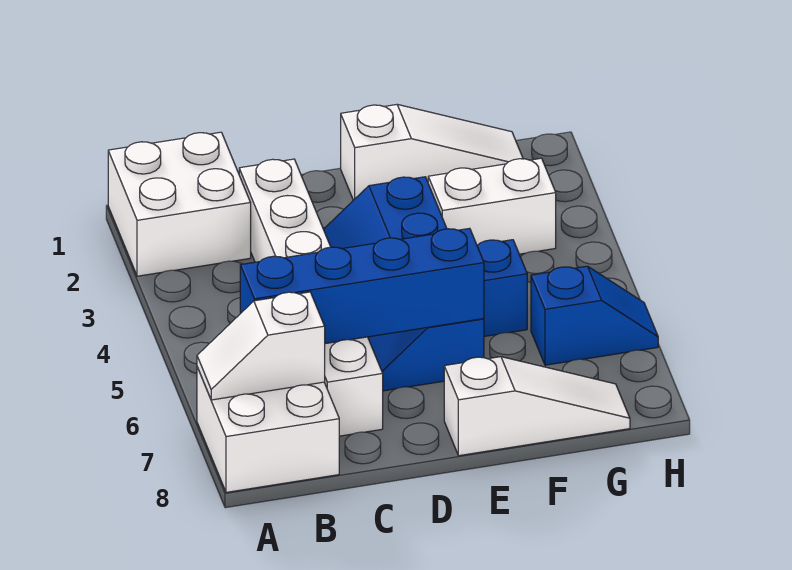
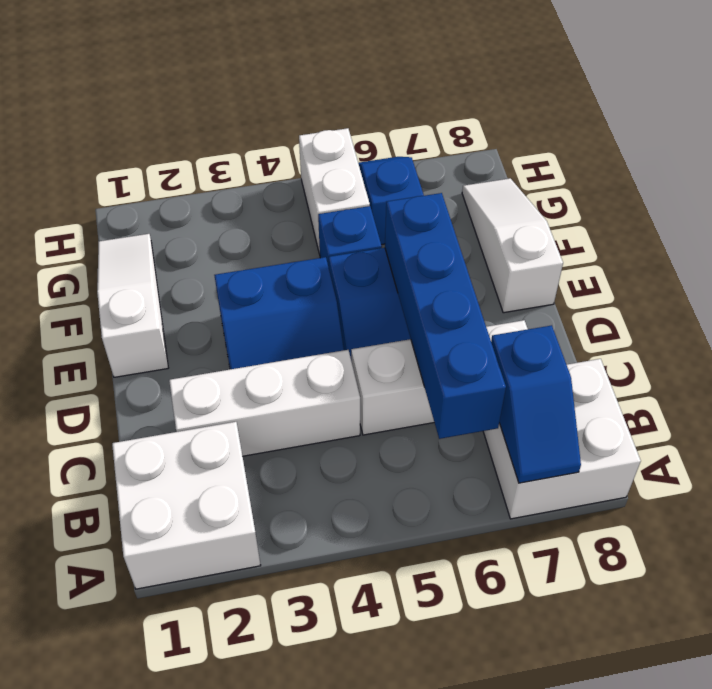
white 1x2 slope [197,292,325,400] -> blue 1x2 slope [491,325,581,483]
white 1x2 brick [428,158,556,254] -> white 1x2 brick moved to [299,128,370,254]

